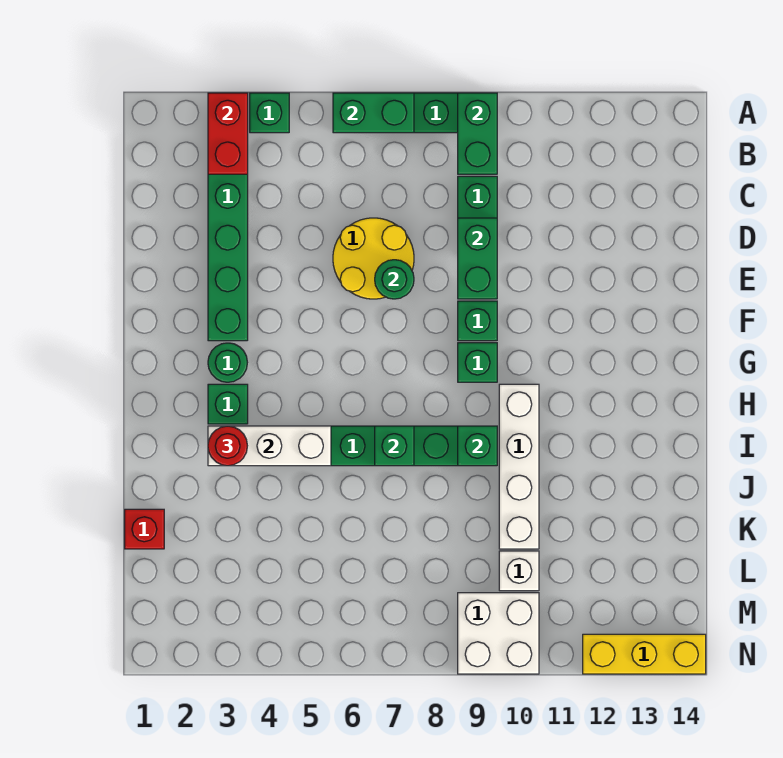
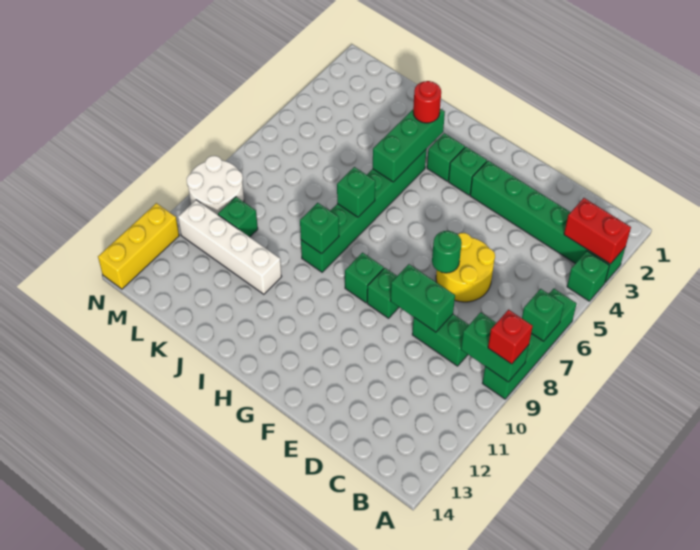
green 1x2 brick [333,93,414,133] -> green 1x1 brick [522,289,564,341]
green 1x1 round brick [208,343,247,382] -> green 1x1 brick [448,147,487,195]
white 1x4 brick [499,384,539,549] -> white 1x4 brick moved to [178,200,282,294]
white 1x3 brick [208,426,331,466] -> green 1x3 brick [373,109,445,182]
red 1x1 brick [125,509,164,549] -> red 1x1 brick moved to [488,310,533,364]
white 1x1 brick [499,551,539,591] -> green 1x1 brick [218,197,258,237]
white 2x2 brick [458,593,539,674] -> white 2x2 round brick [187,156,244,215]

